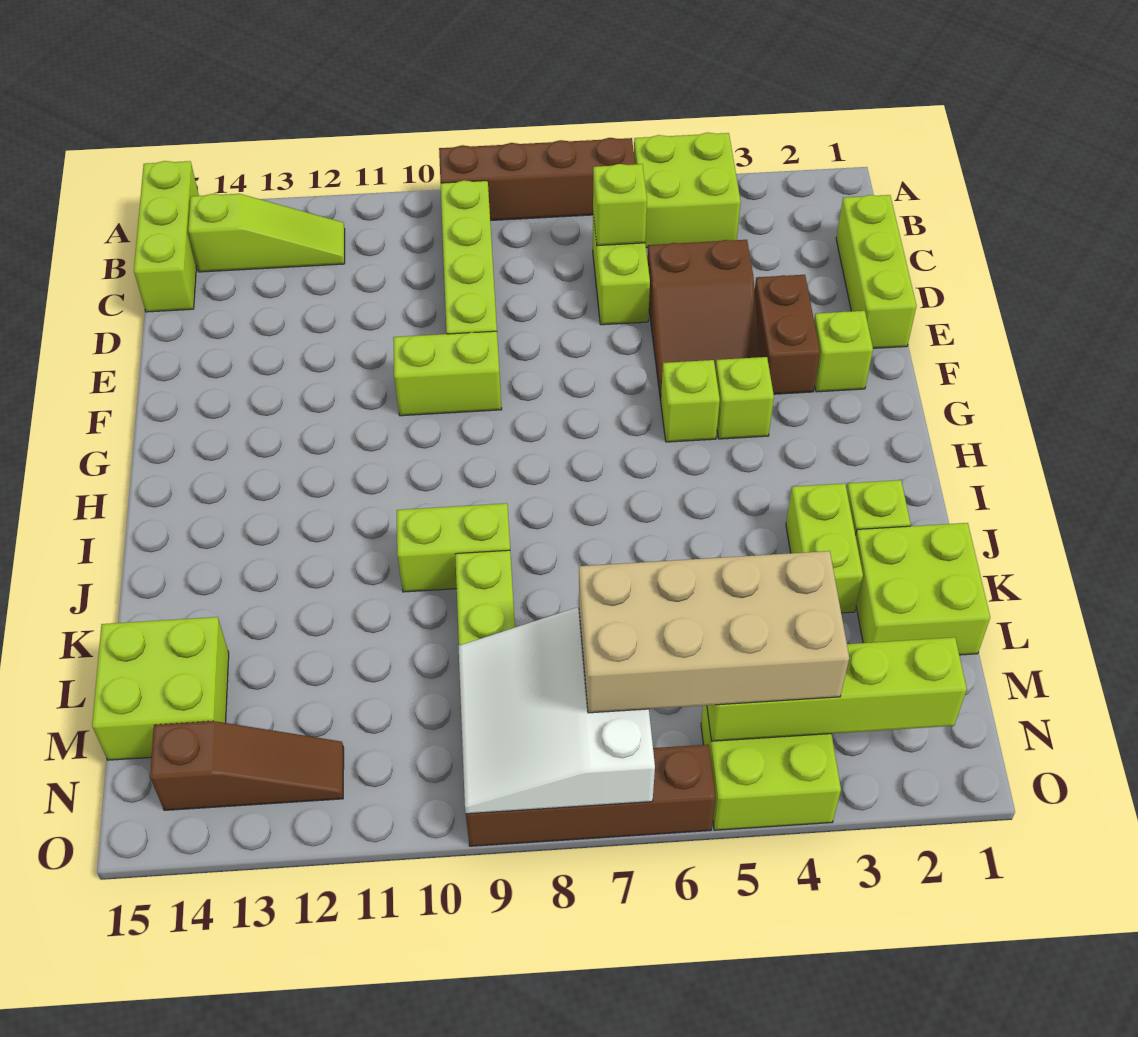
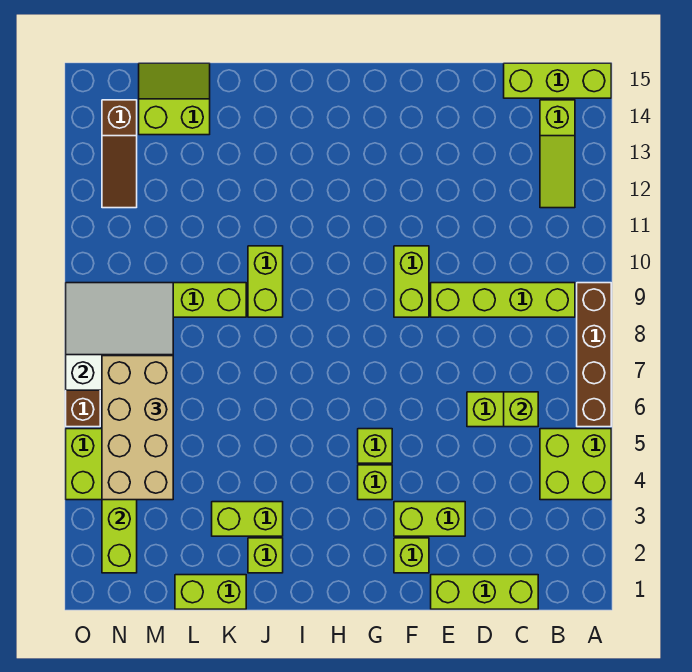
brown 2x3 slope [647,240,760,400] -> none
brown 1x2 brick [755,275,820,394] -> lime 1x2 brick [394,502,465,536]
lime 2x2 brick [856,523,990,655] -> lime 1x2 brick [175,575,246,609]
lime 2x2 brick [92,617,229,760] -> lime 2x2 slope [139,63,210,135]

